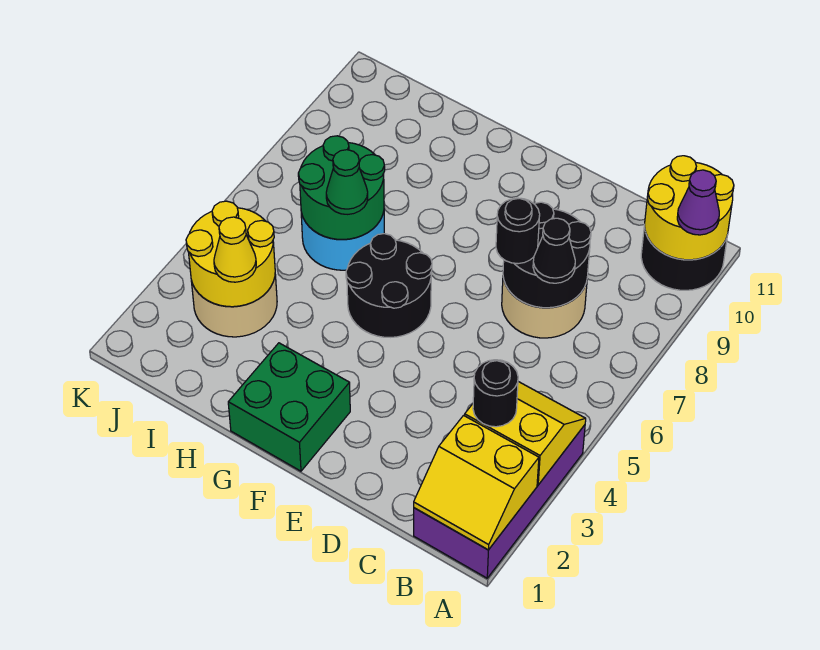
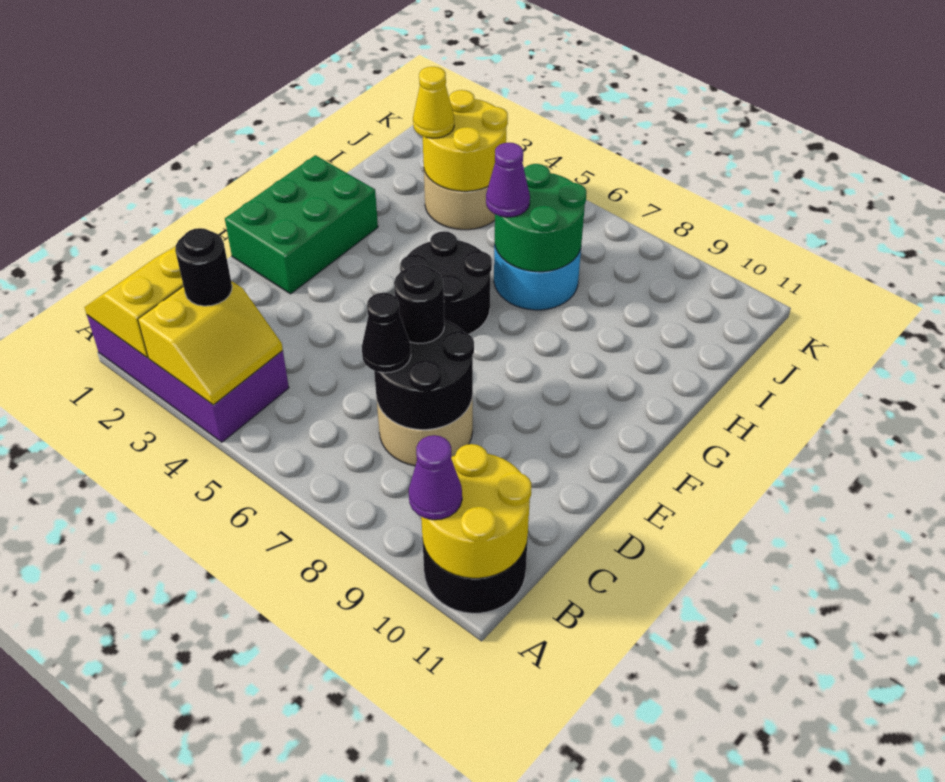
green 2x2 brick [228,343,350,471] -> green 2x3 brick [225,155,378,294]
green 1x1 cone [326,150,368,214] -> purple 1x1 cone [486,143,530,217]

